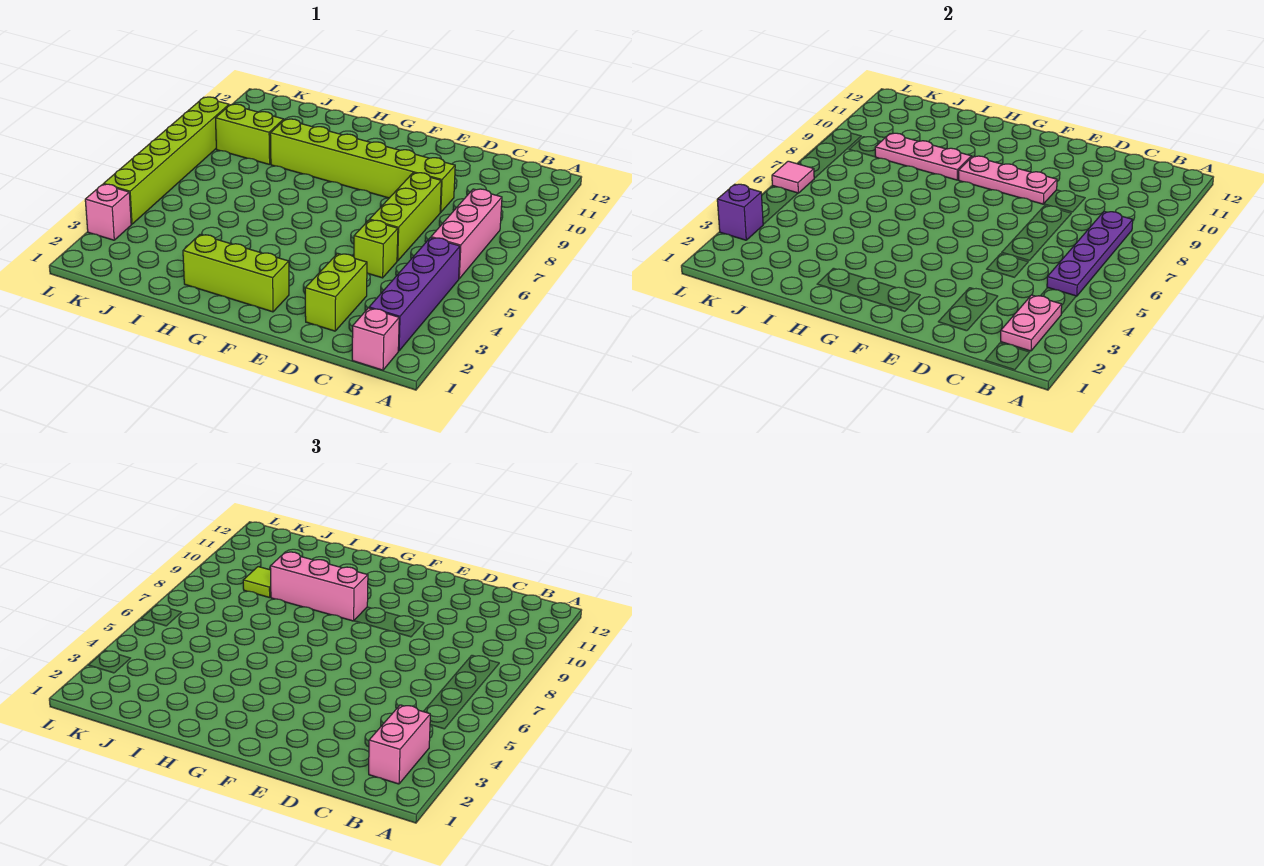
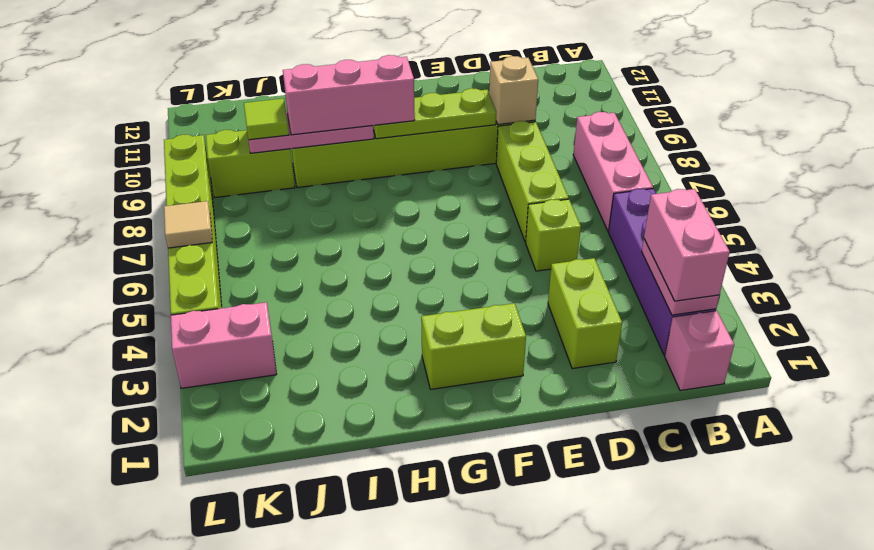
purple 1x4 plate [1047,211,1133,296] -> none
none -> tan 1x1 brick [489,56,538,124]
pink 1x3 plate [959,156,1057,204] -> lime 1x3 plate [373,88,496,139]
lime 1x3 brick [183,235,289,312] -> lime 1x2 brick [421,303,526,389]
pink 1x1 brick [85,184,131,240] -> pink 1x2 brick [171,302,277,388]
purple 1x1 brick [717,184,763,240] -> none
pink 1x1 tile [772,161,814,193] -> tan 1x1 tile [164,201,212,248]

